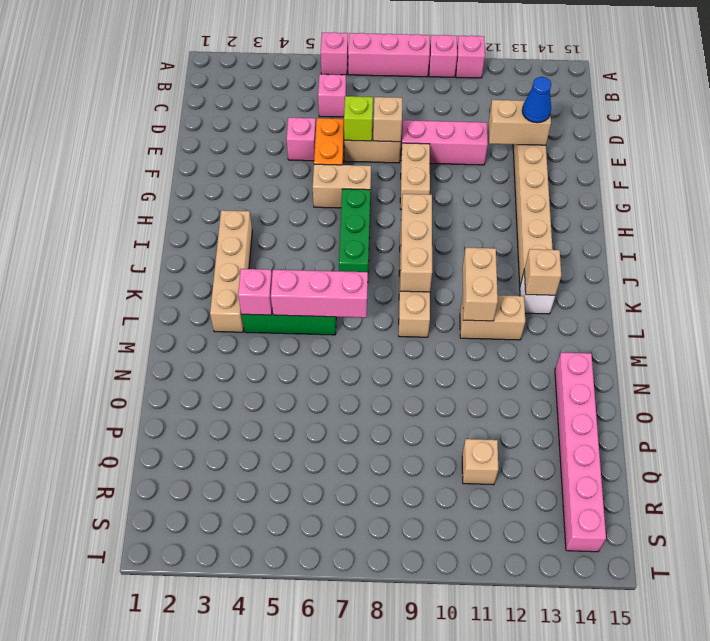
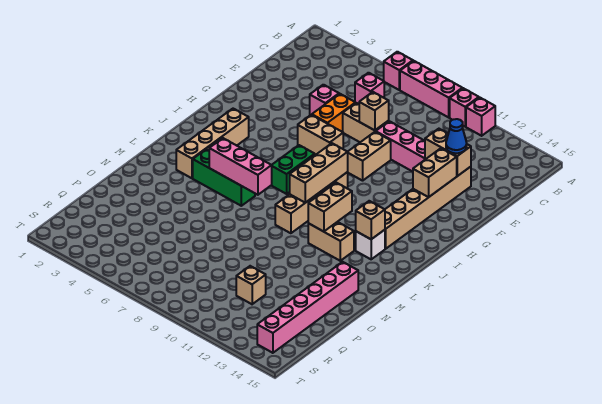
lime 1x1 brick [344,96,373,141] -> none
none -> tan 1x2 brick [413,148,457,197]
green 1x3 brick [339,189,370,272] -> green 1x2 brick [271,145,315,194]
pink 1x1 brick [238,269,272,315] -> none

